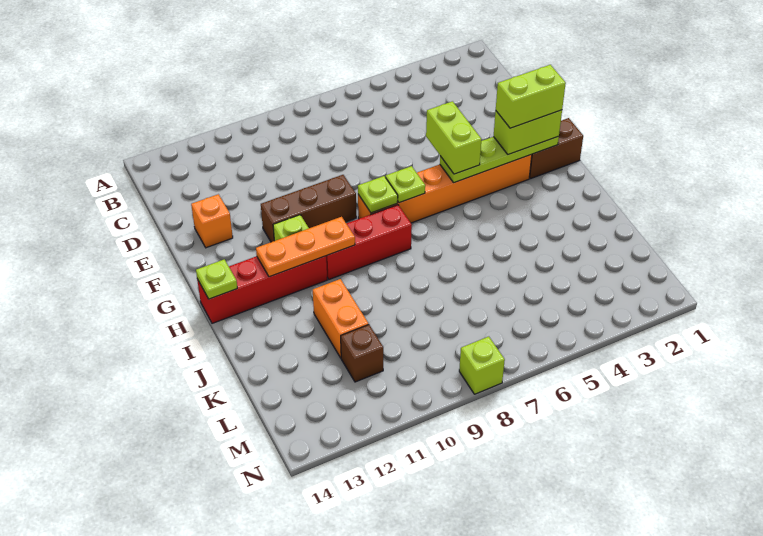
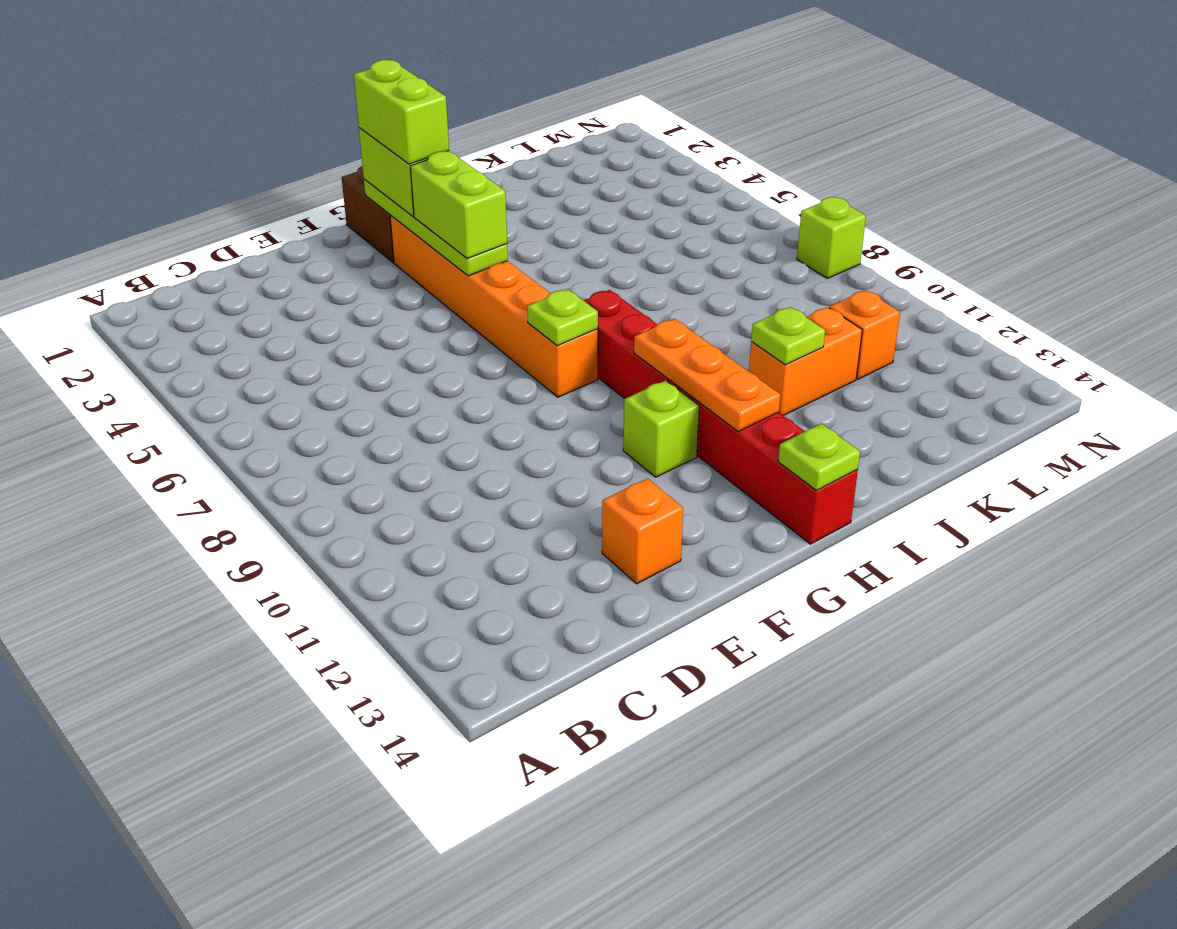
lime 1x2 brick [426,101,482,174] -> lime 1x2 brick turned to [410,151,507,259]
brown 1x3 brick [261,175,356,242] -> none
lime 1x1 plate [386,166,425,203] -> lime 1x1 plate moved to [751,307,825,365]
brown 1x1 brick [341,325,383,382] -> orange 1x1 brick [829,290,900,379]

